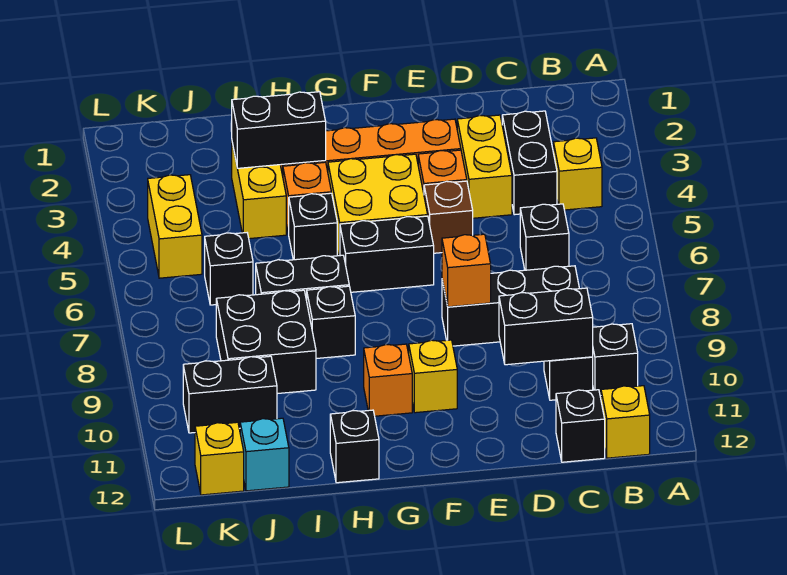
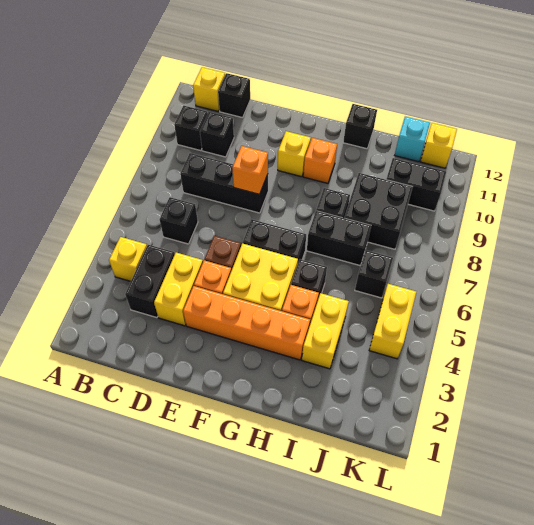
black 1x2 brick [499,288,593,365] -> none
black 1x2 brick [232,92,326,168] -> none

